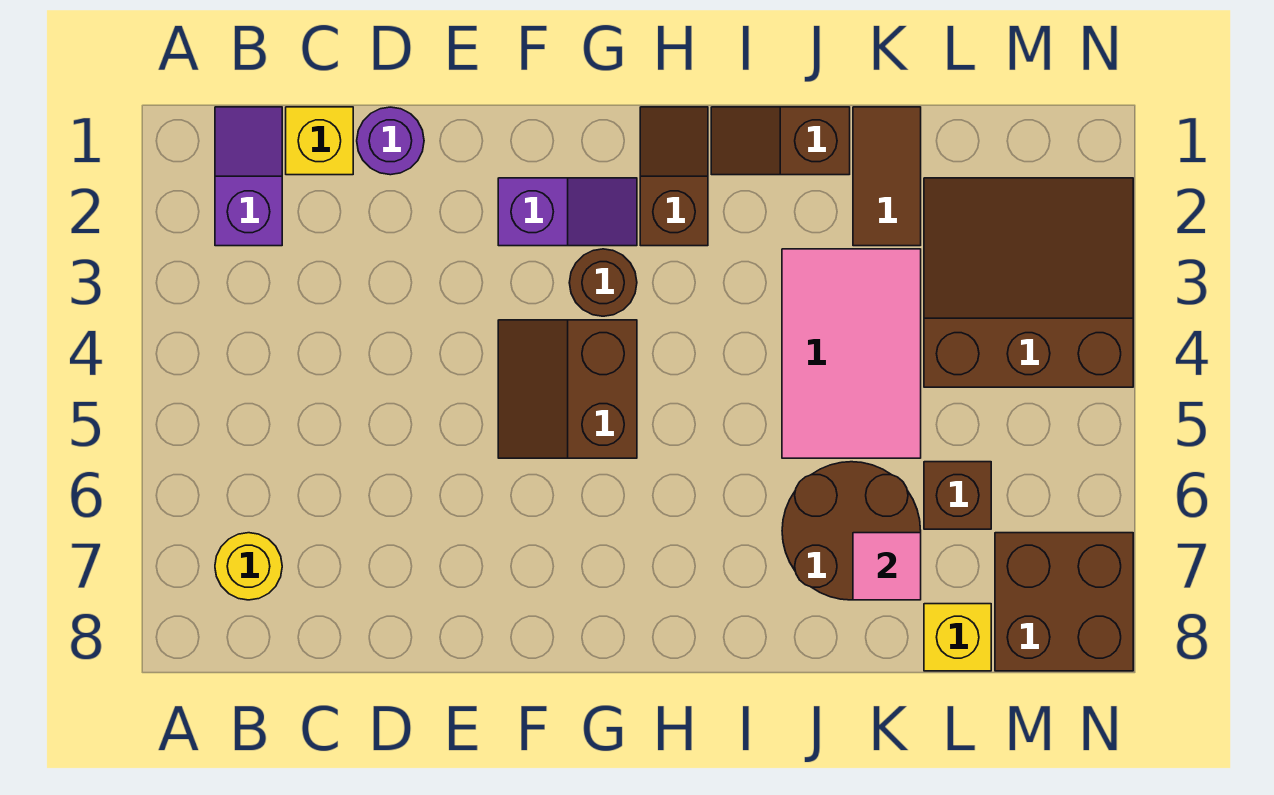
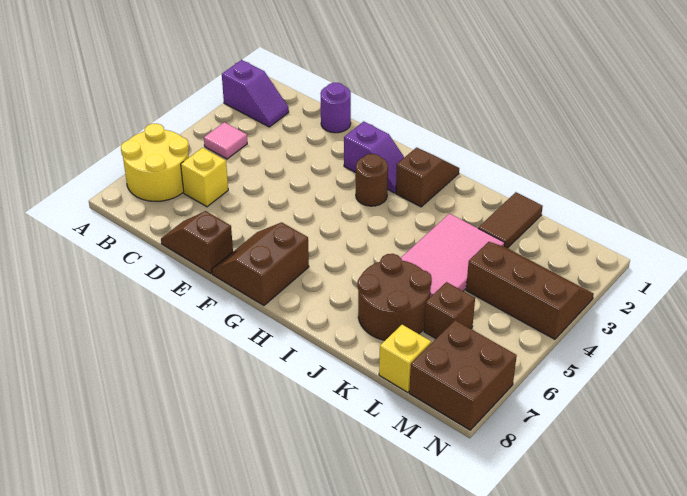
purple 1x2 slope [215,107,282,246] -> purple 1x2 slope turned to [222,60,289,127]
yellow 1x1 round brick [215,533,282,600] -> yellow 2x2 round brick [121,124,189,201]
yellow 1x1 brick [286,107,353,175] -> yellow 1x1 brick moved to [181,148,228,207]
brown 2x2 slope [498,320,637,458] -> brown 2x2 slope moved to [212,222,309,306]
brown 1x2 slope [711,107,850,175] -> brown 1x2 slope moved to [161,211,233,274]
pink 1x1 tile [853,533,921,600] -> pink 1x1 tile moved to [204,122,247,159]
brown 3x3 slope [924,178,1133,387] -> brown 2x3 slope [466,242,594,339]

